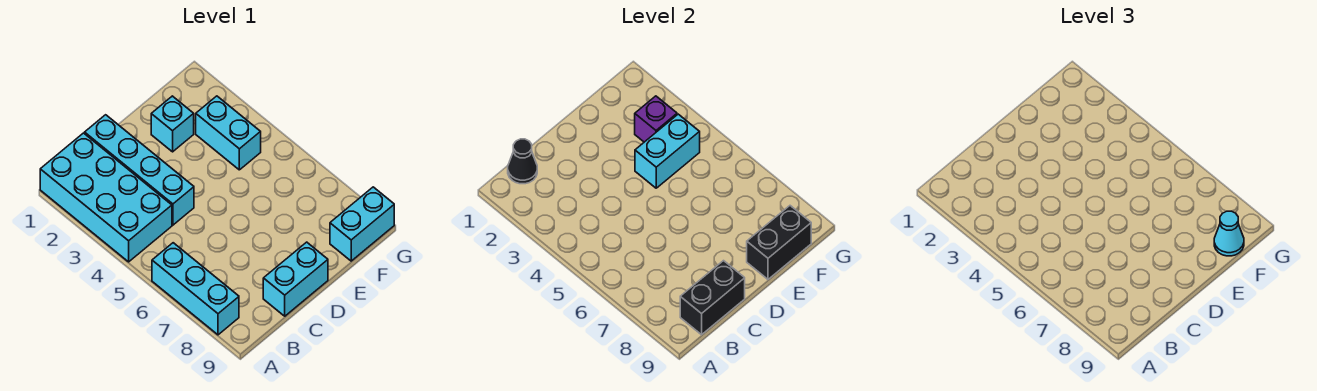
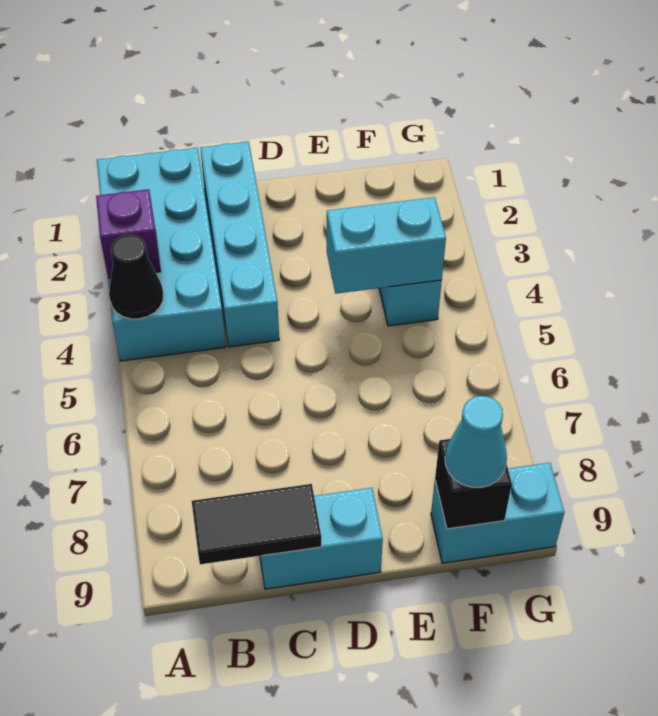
cyan 1x3 brick [152,243,239,335] -> none
black 1x1 cone [508,139,537,184] -> black 1x1 cone moved to [109,235,163,319]
black 1x2 brick [680,261,745,335] -> black 1x2 tile [192,484,321,564]
cyan 1x1 brick [151,96,194,152] -> none
black 1x2 brick [747,206,811,279] -> black 1x1 brick [435,439,512,529]
purple 1x1 brick [635,96,677,142] -> purple 1x1 brick moved to [96,189,161,278]

